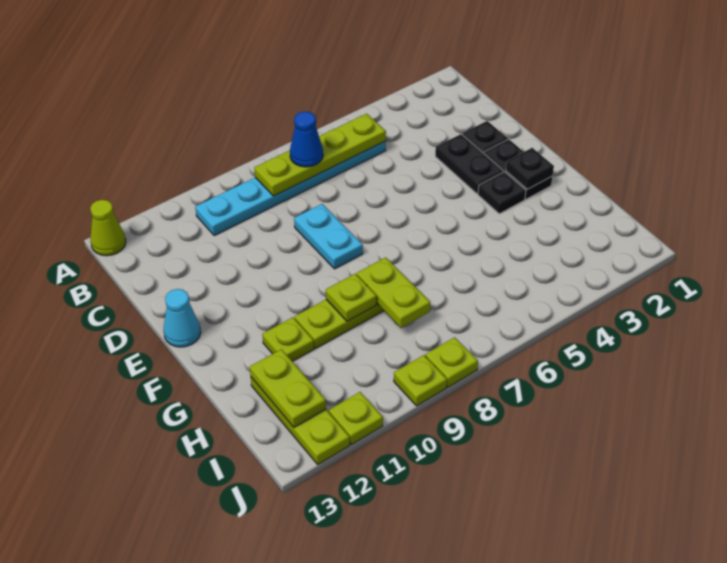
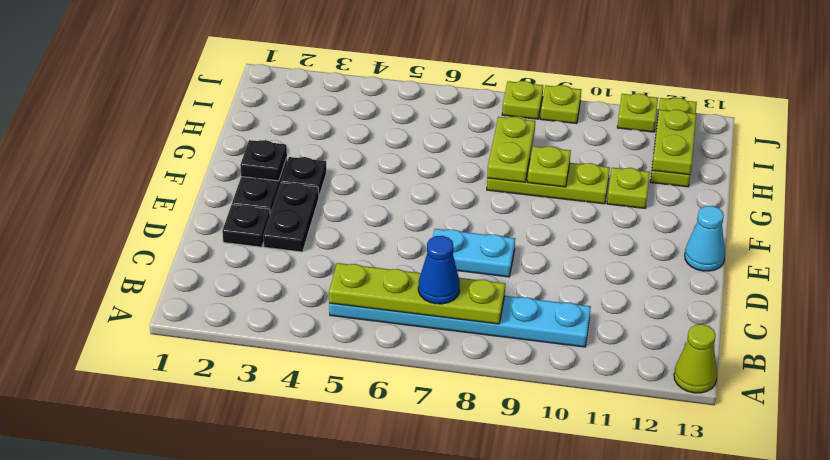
cyan 1x2 plate [294,204,363,269] -> cyan 1x2 plate turned to [433,229,515,277]

